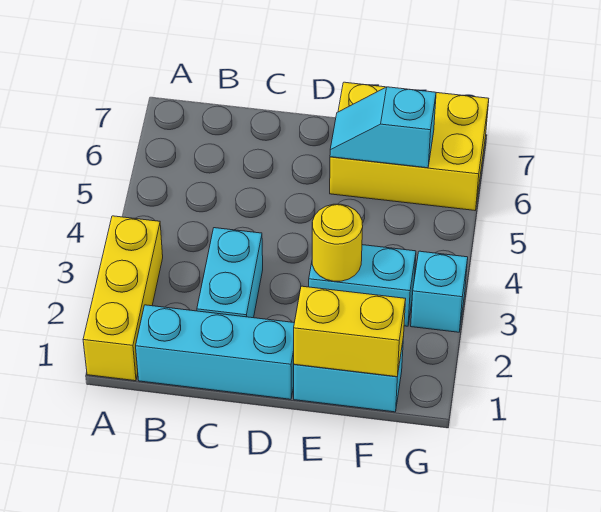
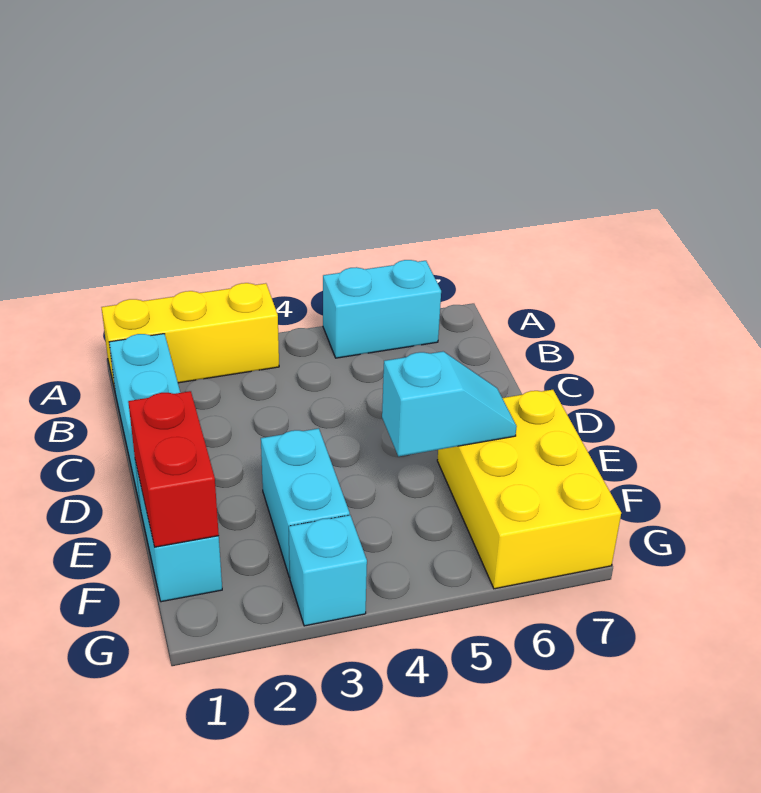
cyan 1x2 brick [197,228,263,318] -> cyan 1x2 brick moved to [323,260,441,358]
yellow 1x2 brick [294,286,406,377] -> red 1x2 brick [128,391,219,547]
yellow 1x1 round brick [312,204,363,281] -> none
cyan 1x2 slope [330,87,436,168] -> cyan 1x2 slope turned to [382,351,517,456]

